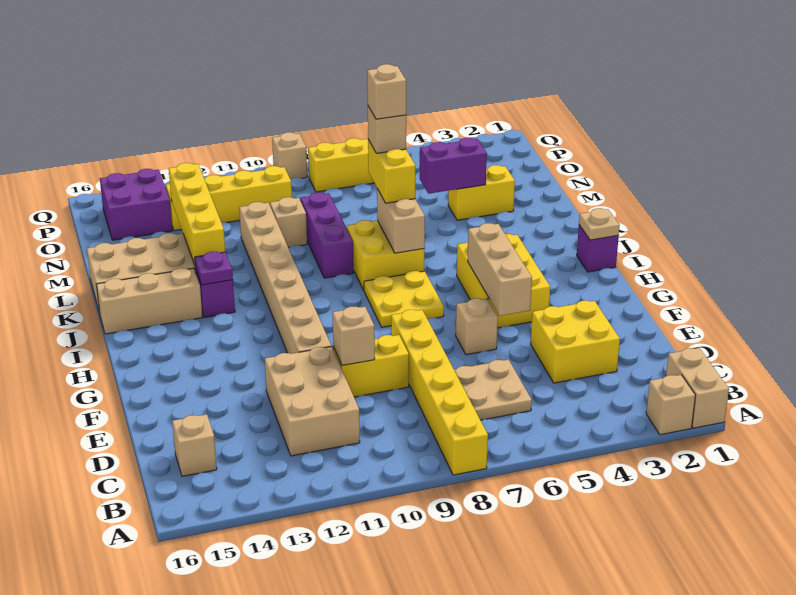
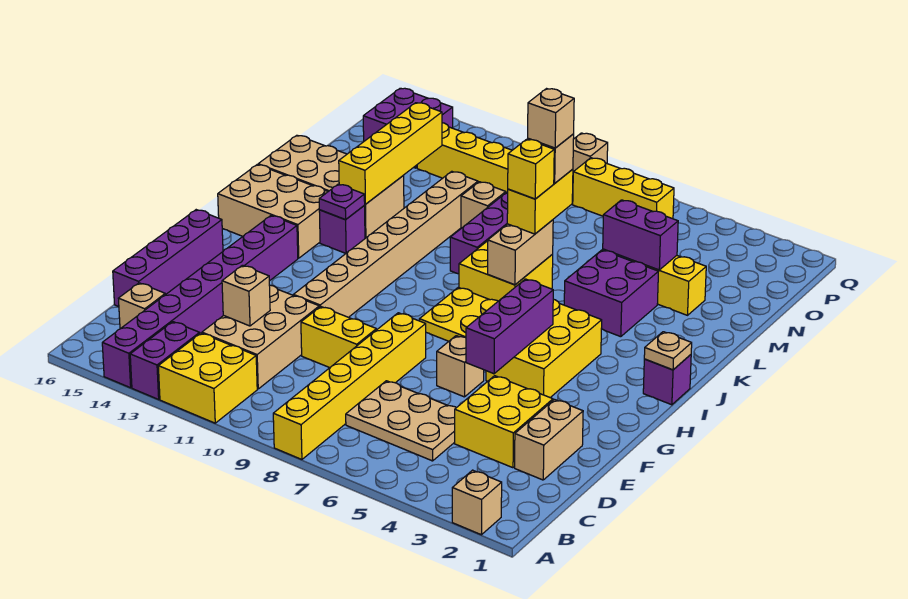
tan 1x2 brick [666,348,729,428] -> tan 1x2 brick moved to [515,400,583,480]
none -> yellow 2x2 brick [158,333,257,423]
none -> purple 1x2 brick [130,322,200,399]
none -> purple 1x8 brick [102,216,298,388]
tan 2x2 plate [454,360,532,420] -> tan 2x3 plate [346,381,456,461]
none -> purple 1x4 brick [113,210,223,307]
tan 1x1 brick [332,307,375,366] -> tan 1x1 brick moved to [222,265,270,326]
tan 1x3 brick [468,223,532,316] -> purple 1x3 brick [466,279,553,374]
tan 1x3 brick [96,268,202,334] -> tan 2x3 brick [218,165,328,258]
none -> purple 2x2 brick [564,250,658,337]
none -> yellow 1x1 brick [508,139,554,199]

